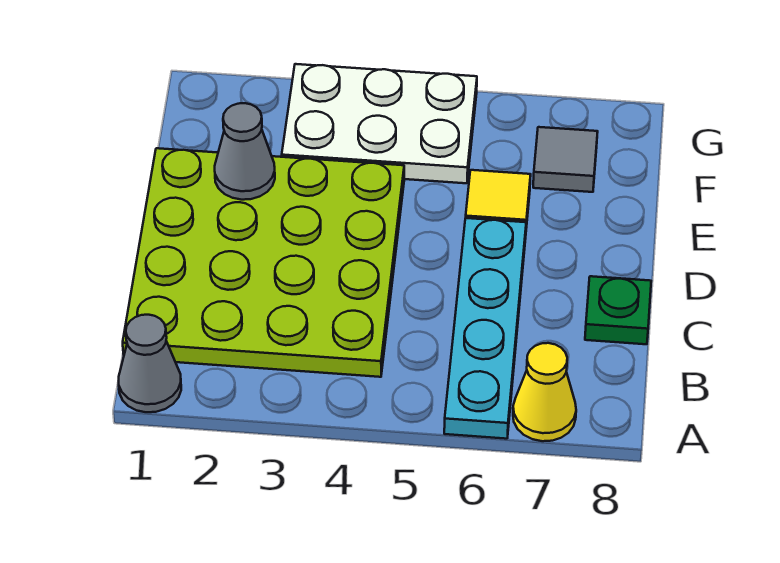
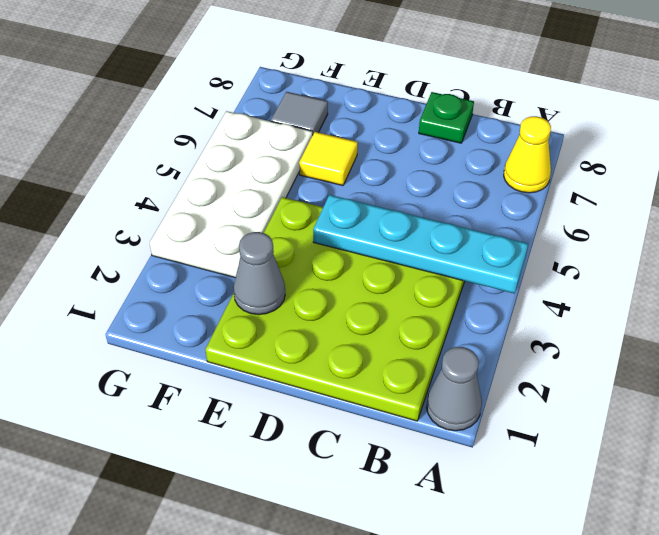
cyan 1x4 plate [444,218,526,439] -> cyan 1x4 plate moved to [313,195,528,293]
white 2x3 plate [282,64,477,183] -> white 2x4 plate [150,111,313,278]

